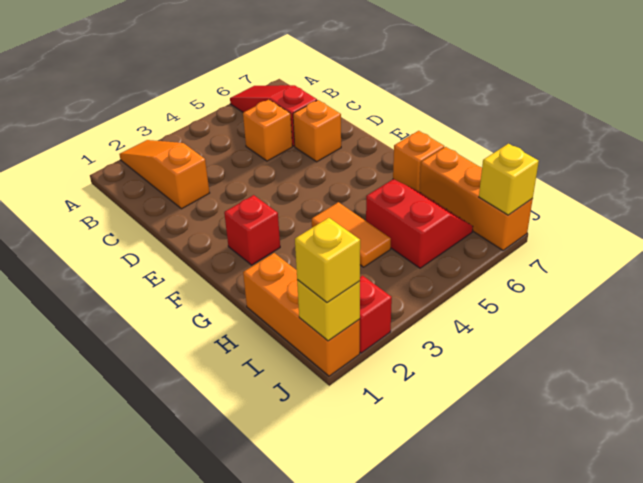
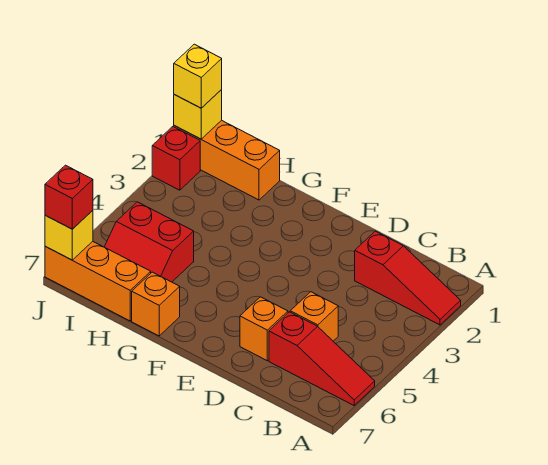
orange 1x3 slope [119,140,210,209] -> red 1x3 slope [355,231,461,325]
red 1x1 brick [224,195,280,265] -> red 1x1 brick moved to [45,165,93,229]
orange 1x2 tile [312,202,391,267] -> none

